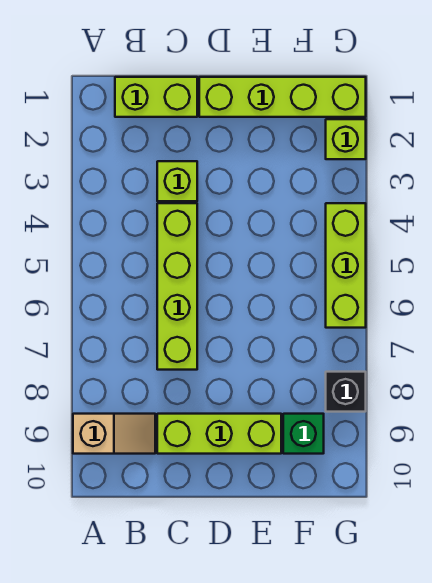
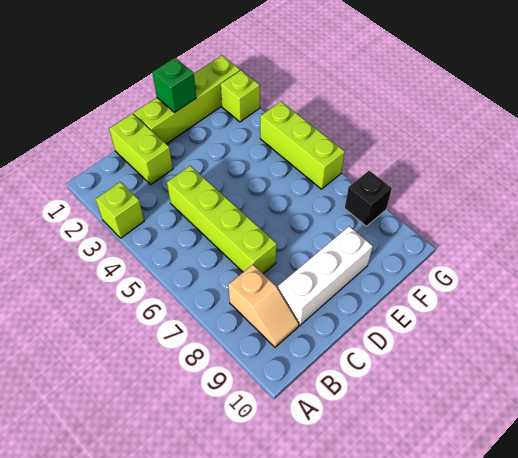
tan 1x2 slope [73,414,155,454] -> tan 1x2 slope turned to [228,265,299,347]
lime 1x2 brick [115,77,197,117] -> lime 1x2 brick turned to [109,114,173,184]
lime 1x1 brick [157,161,197,201] -> lime 1x1 brick moved to [96,182,144,238]
lime 1x3 brick [157,414,281,454] -> white 1x3 brick [278,226,373,325]
green 1x1 brick [283,414,324,454] -> green 1x1 brick moved to [152,58,196,113]

